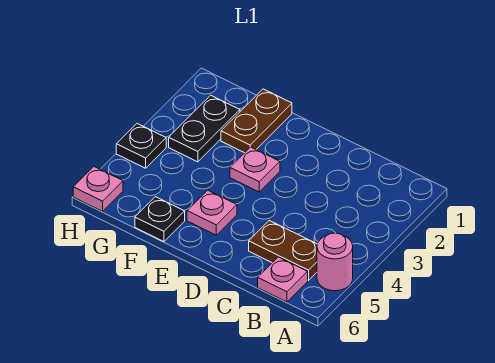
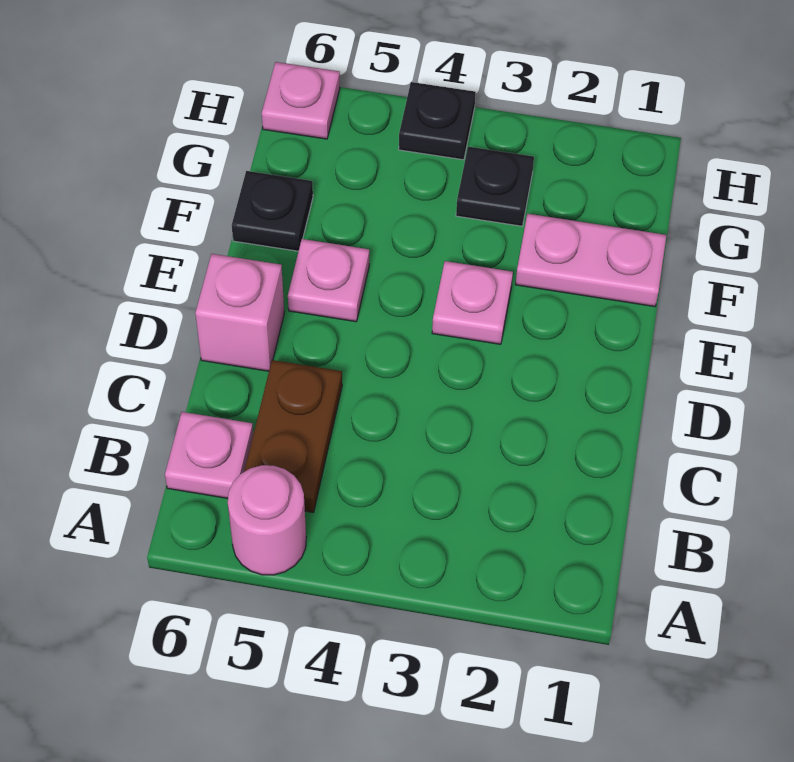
none -> pink 1x1 brick [195,254,284,371]
brown 1x2 plate [221,89,292,153] -> pink 1x2 plate [515,214,667,307]
black 1x2 plate [169,95,240,162] -> black 1x1 plate [456,147,534,226]

